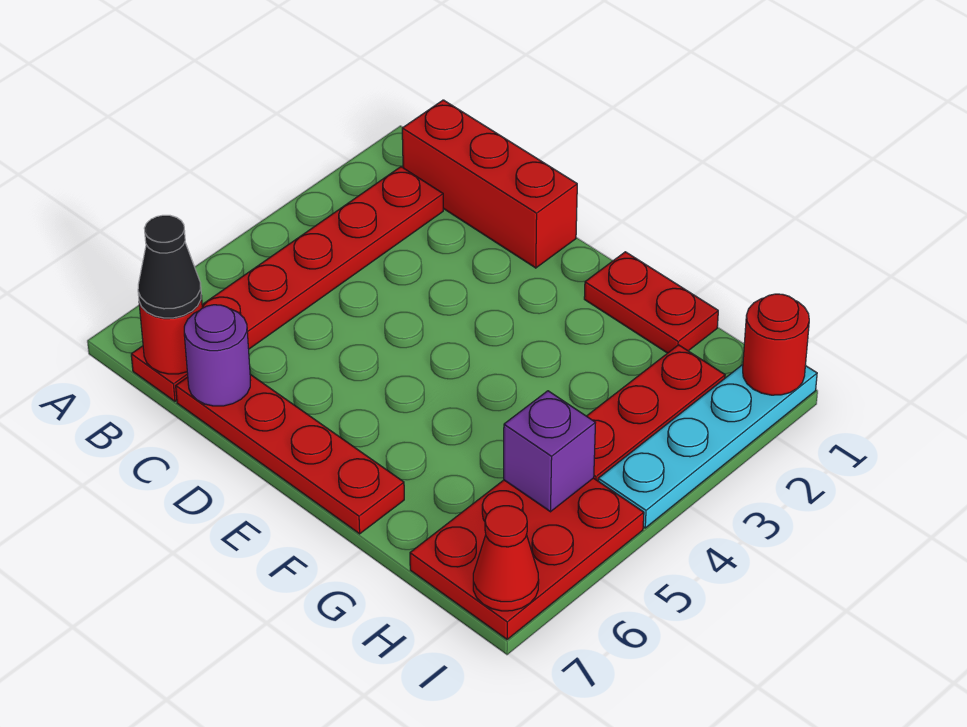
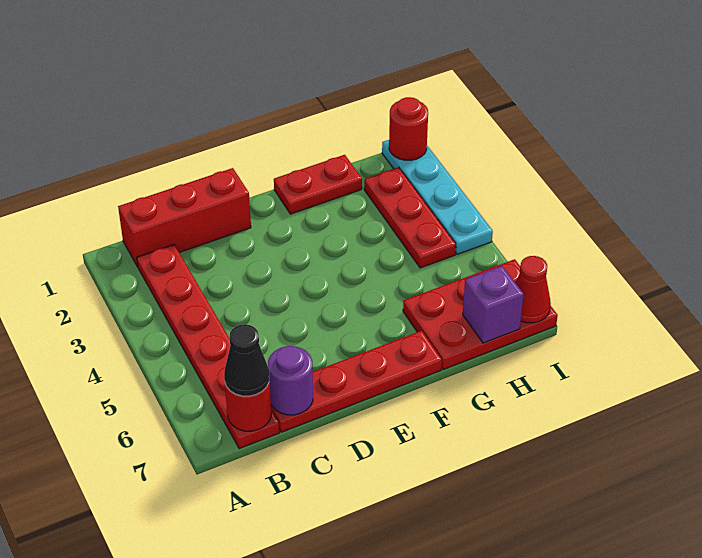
red 2x3 plate [410,478,644,639] -> red 2x3 plate turned to [403,259,558,370]
purple 1x1 brick [504,391,595,512] -> purple 1x1 brick moved to [463,266,524,343]

